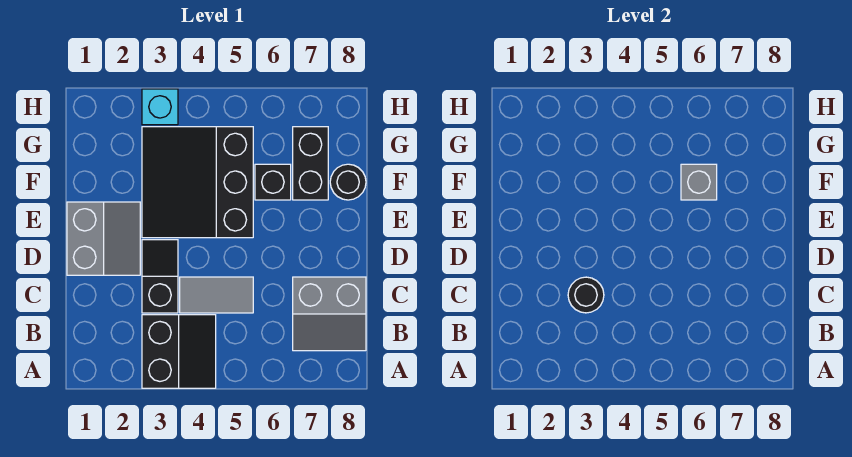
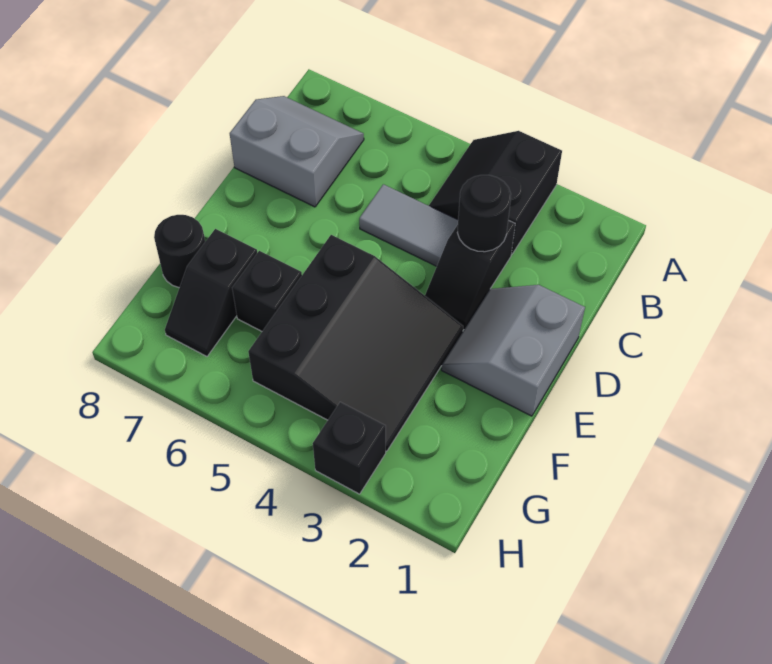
grey 1x1 brick [681,164,717,200] -> none
black 1x2 brick [293,127,328,200] -> black 1x2 slope [165,229,257,356]
cyan 1x1 brick [142,89,178,125] -> black 1x1 brick [313,402,386,494]

